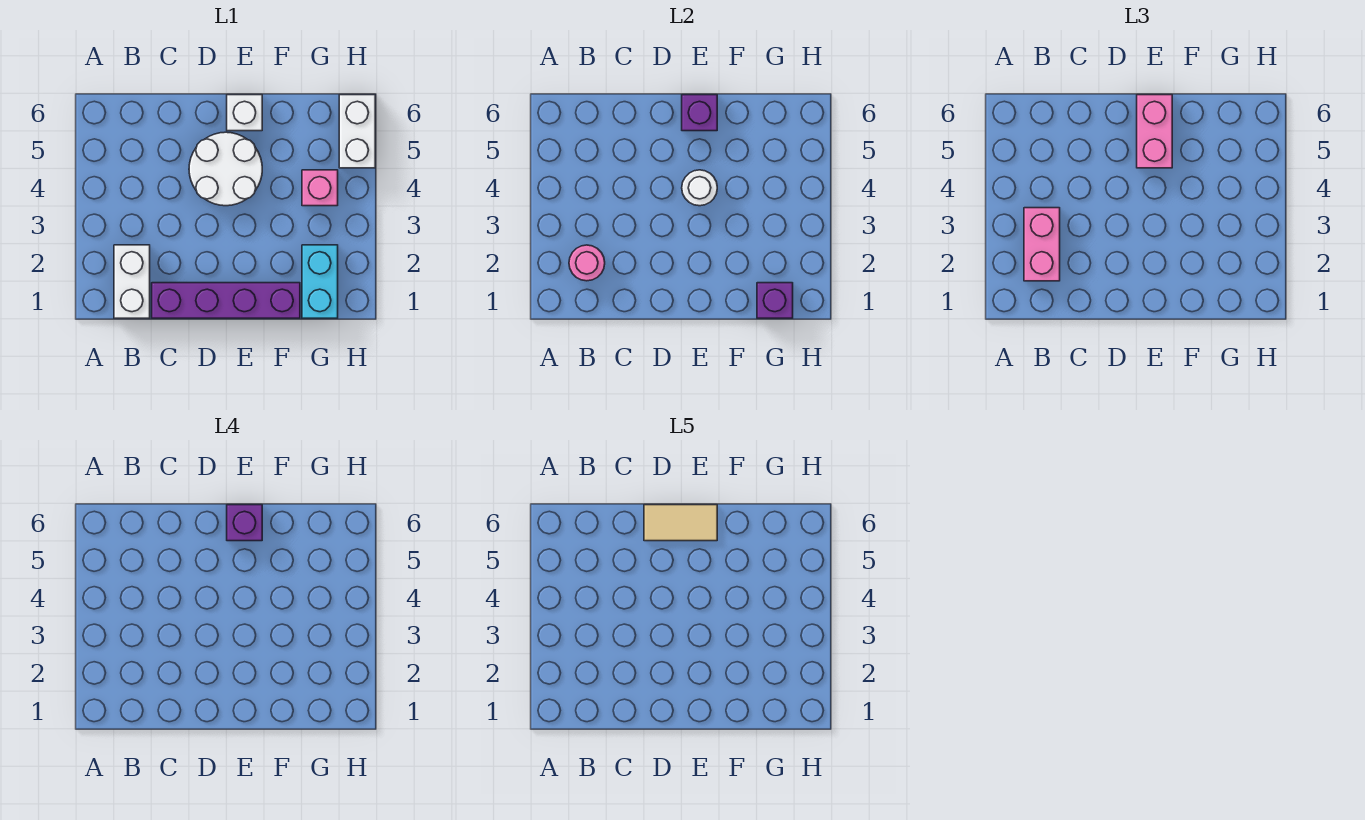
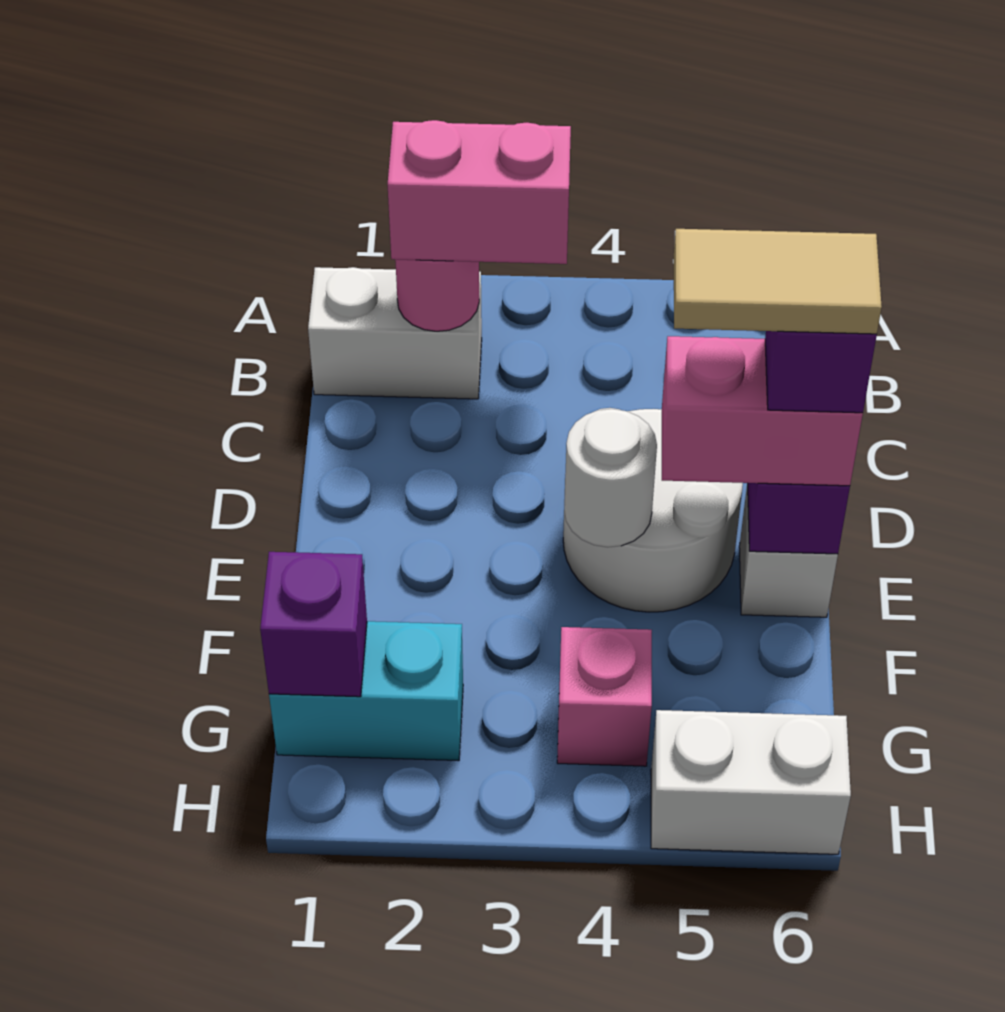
purple 1x4 brick [152,283,300,318] -> none
tan 1x2 tile [644,505,717,541] -> tan 1x2 tile turned to [674,229,882,334]

